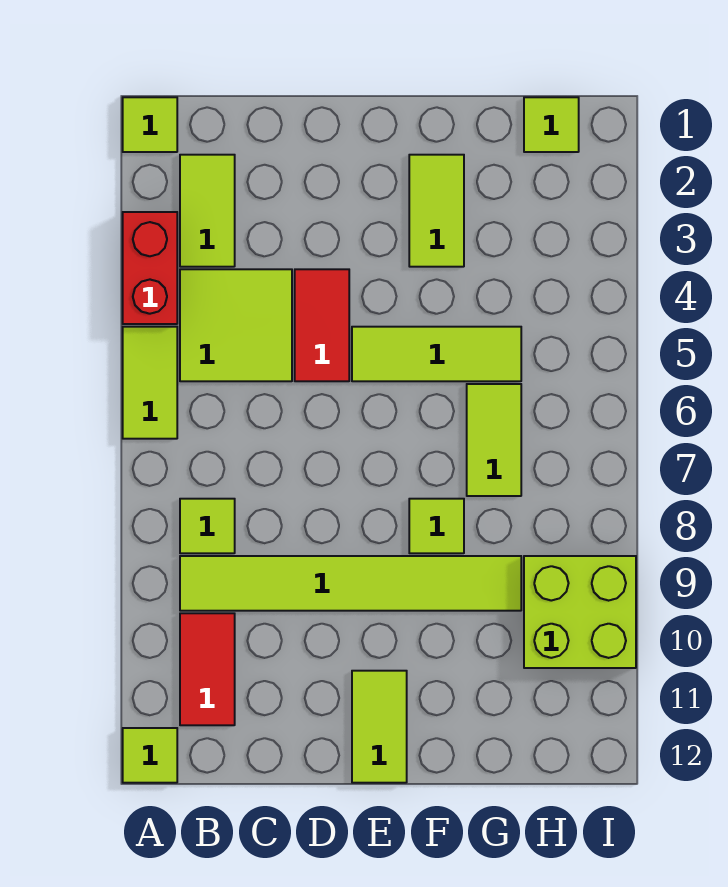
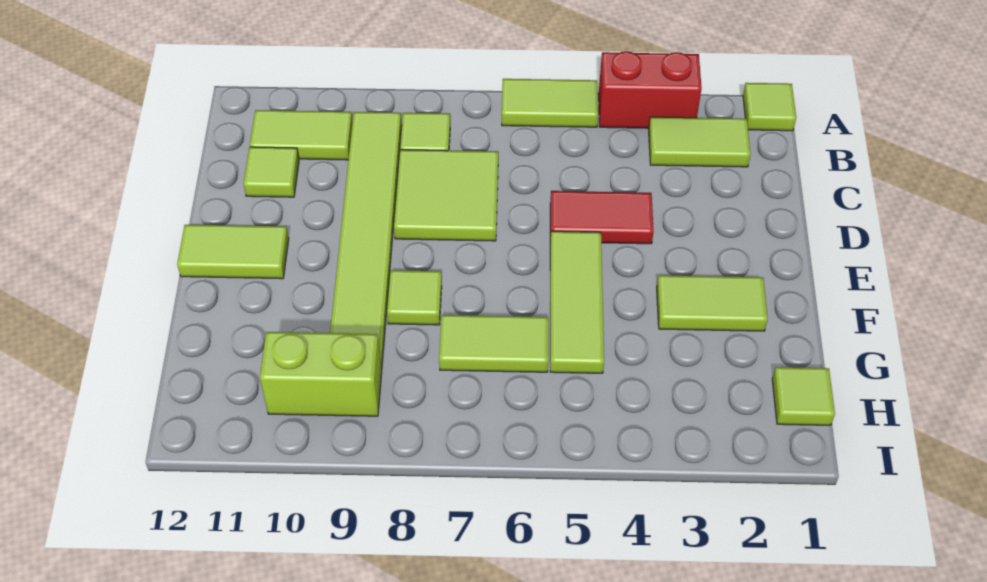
lime 1x1 tile [123,728,177,783] -> lime 1x1 tile moved to [244,147,299,197]
lime 2x2 tile [180,269,292,381] -> lime 2x2 tile moved to [394,150,498,241]
red 1x2 tile [180,613,235,725] -> lime 1x2 tile [250,110,353,160]
lime 2x2 brick [524,556,636,668] -> lime 1x2 brick [260,332,382,416]

